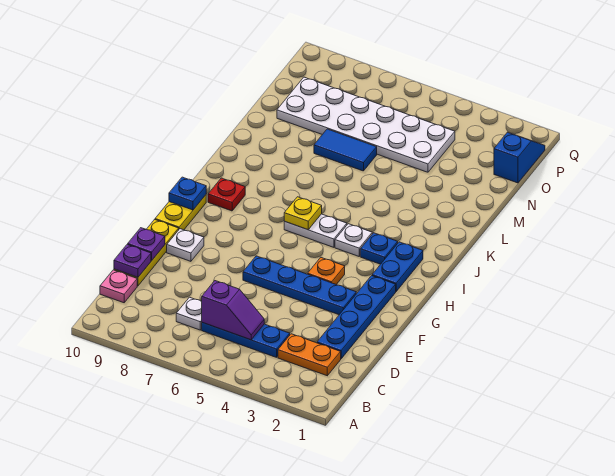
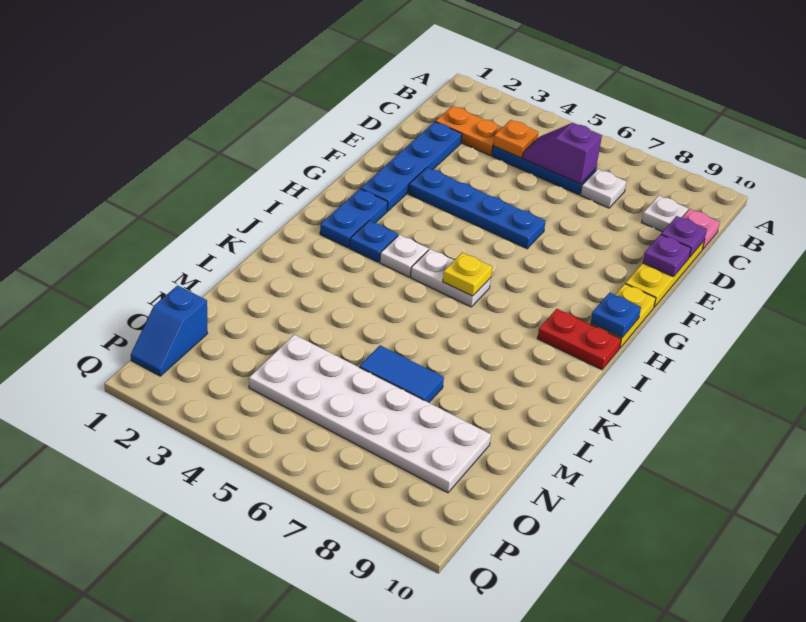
white 1x1 plate [167,229,204,261] -> white 1x1 plate moved to [642,196,688,232]
orange 1x1 plate [308,258,345,285] -> orange 1x1 plate moved to [493,120,538,158]
red 1x1 plate [208,178,245,211] -> red 1x2 plate [537,309,621,370]

